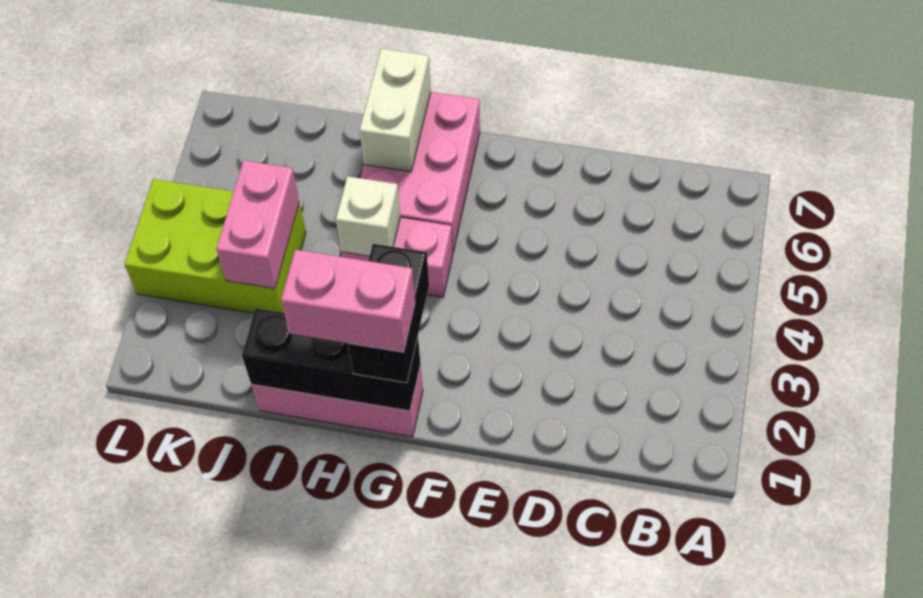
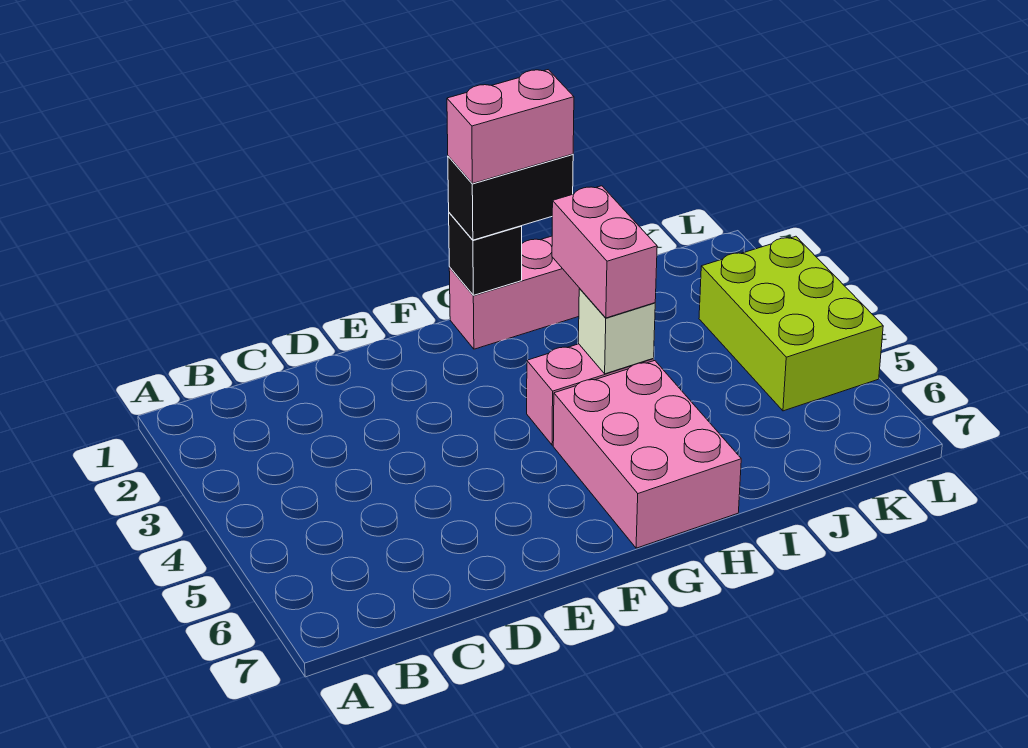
black 1x3 brick [242,308,421,411] -> black 1x1 brick [449,213,522,295]
black 1x2 brick [348,244,429,383] -> black 1x2 brick turned to [448,154,573,240]
white 1x2 brick [360,49,431,172] -> none
lime 2x3 brick [124,179,306,313] -> lime 2x3 brick turned to [699,236,883,411]
pink 1x2 brick [216,160,299,289] -> pink 1x2 brick moved to [552,186,657,318]

